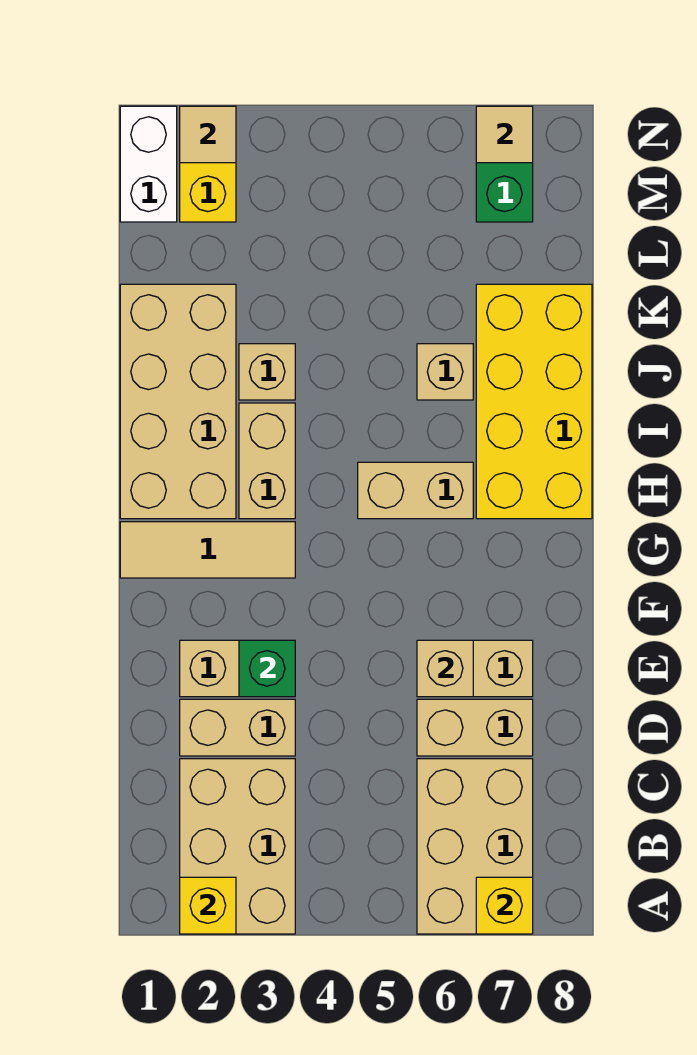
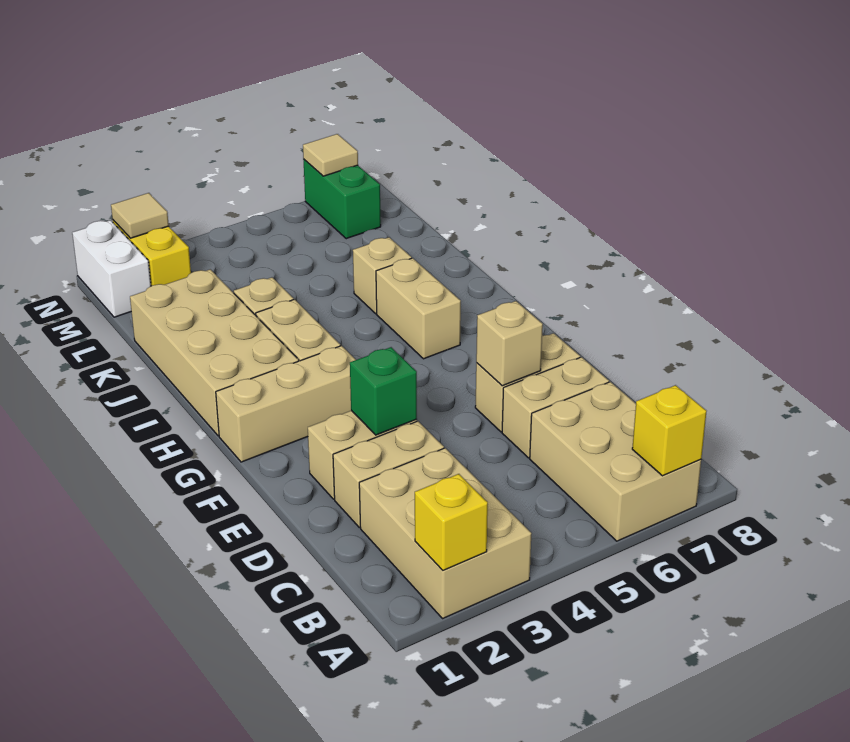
tan 1x3 tile [120,522,295,578] -> tan 1x3 brick [216,346,356,462]
tan 1x2 brick [358,462,473,519] -> tan 1x2 brick turned to [376,258,461,359]
yellow 2x4 brick [476,284,592,519] -> none

